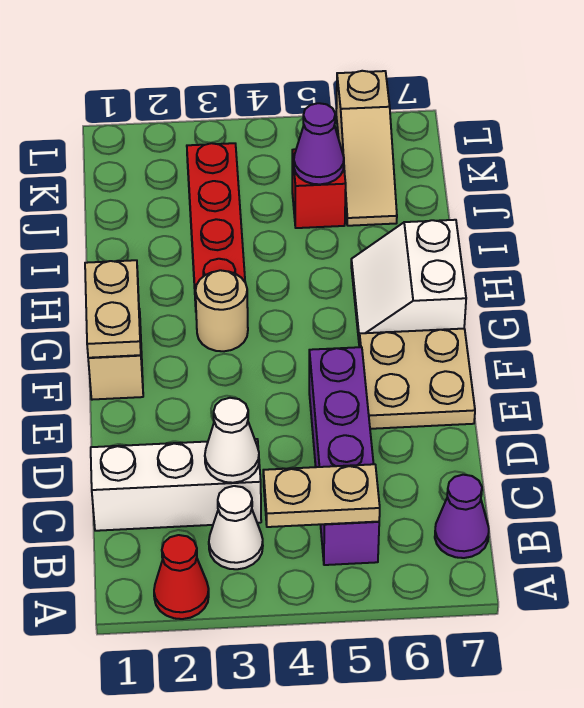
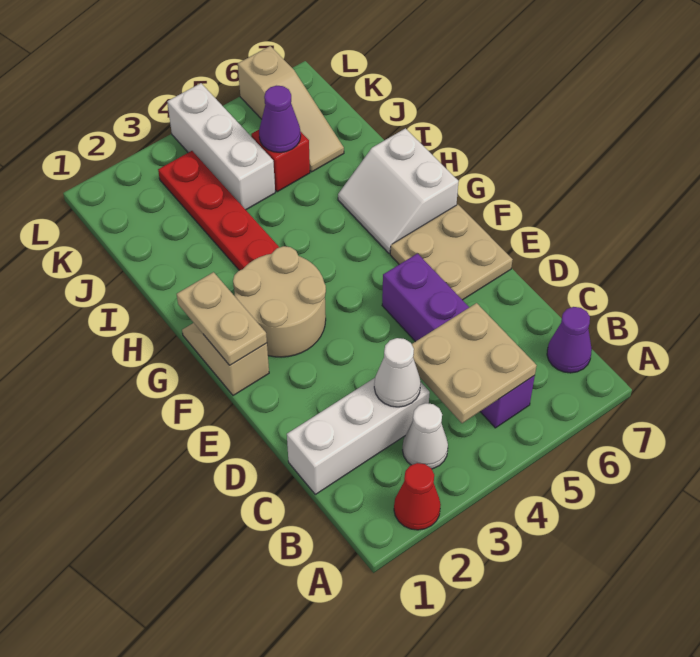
tan 1x2 plate [263,464,380,527] -> tan 2x2 plate [412,303,537,423]
tan 1x1 round brick [195,270,248,351] -> tan 2x2 round brick [233,246,326,357]
none -> white 1x3 brick [167,83,275,210]

